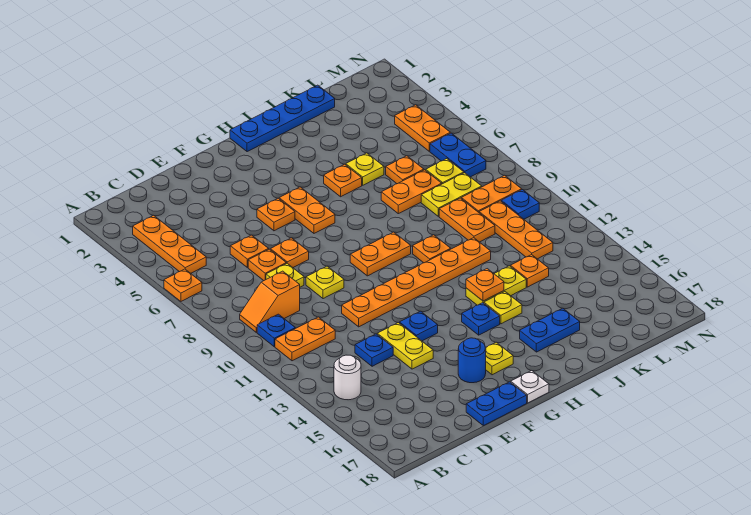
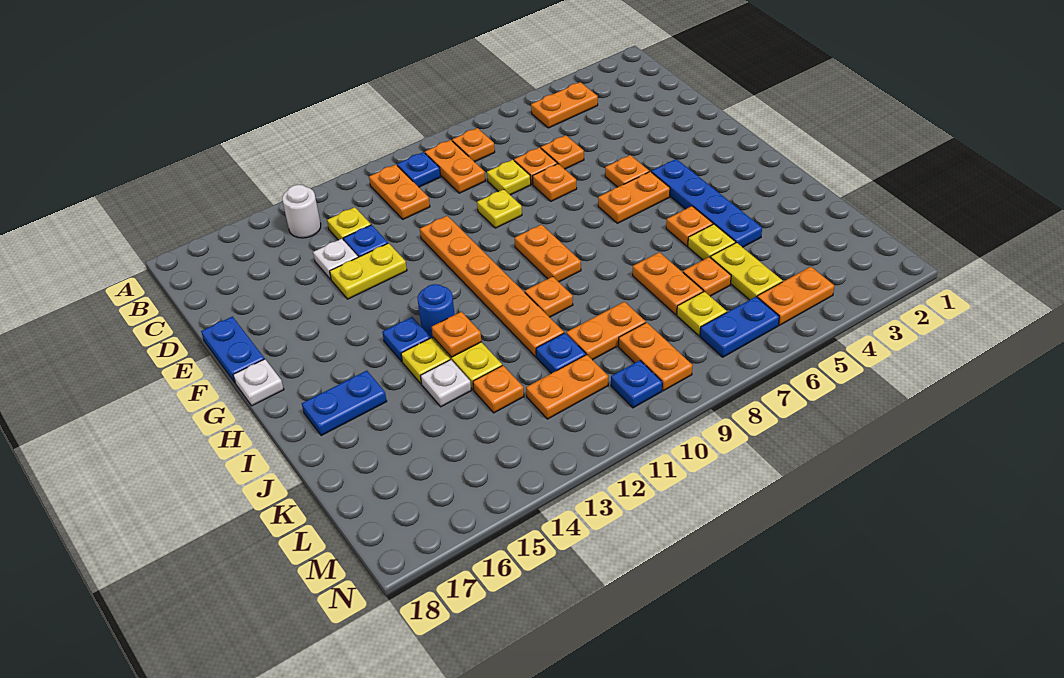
orange 1x1 plate [164,269,202,301] -> orange 1x1 plate moved to [452,128,495,162]
orange 1x3 plate [133,215,206,273] -> orange 1x2 plate [531,82,598,128]
orange 1x2 slope [240,271,300,333] -> orange 1x2 plate [425,140,485,193]
none -> white 1x1 plate [313,239,358,279]
blue 1x1 plate [400,311,438,341] -> blue 1x1 plate moved to [536,333,586,373]
blue 1x1 round brick [458,338,486,383] -> blue 1x1 round brick moved to [417,284,455,339]
yellow 1x1 plate [486,342,513,375] -> yellow 1x1 plate moved to [327,207,371,240]
blue 1x4 plate [230,85,335,152] -> blue 1x4 plate moved to [652,159,762,247]
blue 1x2 plate [520,308,580,352] -> blue 1x2 plate turned to [302,371,387,436]
none -> white 1x1 plate [421,360,471,407]
yellow 1x2 plate [421,173,482,216] -> yellow 1x2 plate moved to [711,243,783,300]
orange 1x3 plate [479,201,553,259] -> orange 1x2 plate [526,355,608,419]

